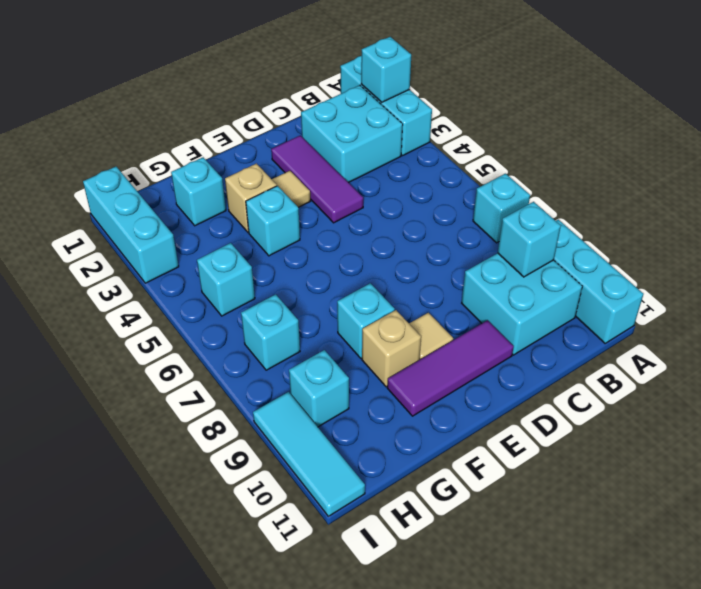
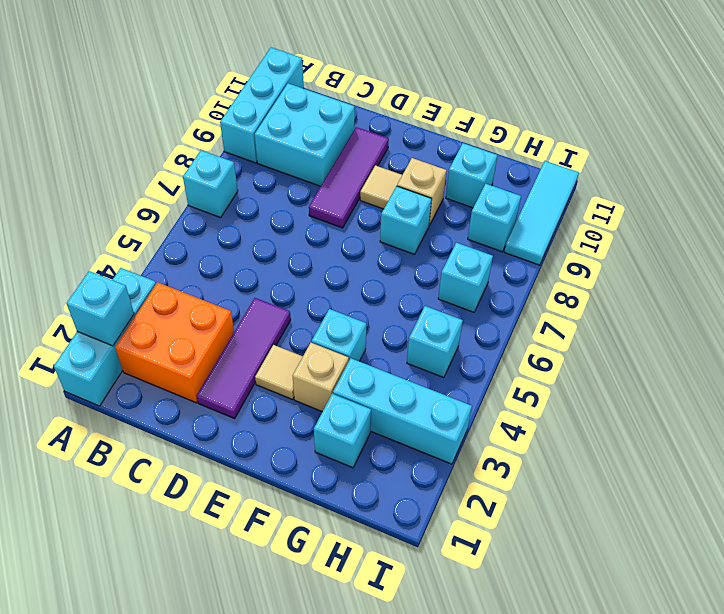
cyan 2x2 brick [301,85,403,183] -> orange 2x2 brick [115,282,234,403]
cyan 1x1 brick [498,202,561,277] -> cyan 1x1 brick moved to [446,143,497,208]
purple 1x3 tile [387,320,514,416] -> purple 1x3 tile turned to [309,127,389,228]
cyan 1x3 brick [83,167,179,283] -> cyan 1x3 brick turned to [333,358,472,464]

